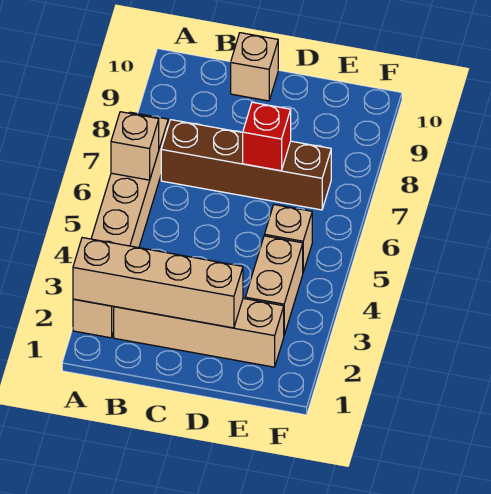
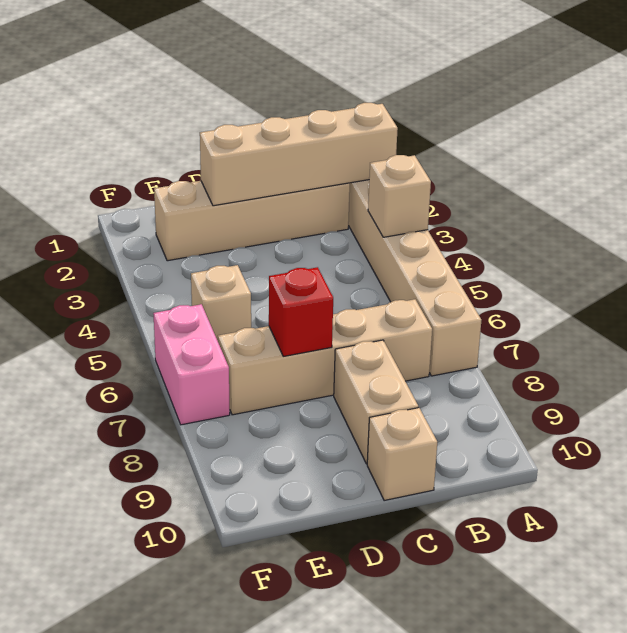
tan 1x1 brick [111,112,159,180] -> tan 1x1 brick moved to [368,155,431,237]
brown 1x4 brick [161,120,331,210] -> tan 1x4 brick [218,299,432,415]
tan 1x2 brick [245,236,303,335] -> tan 1x2 brick moved to [334,340,418,464]
none -> pink 1x2 brick [153,304,230,425]

